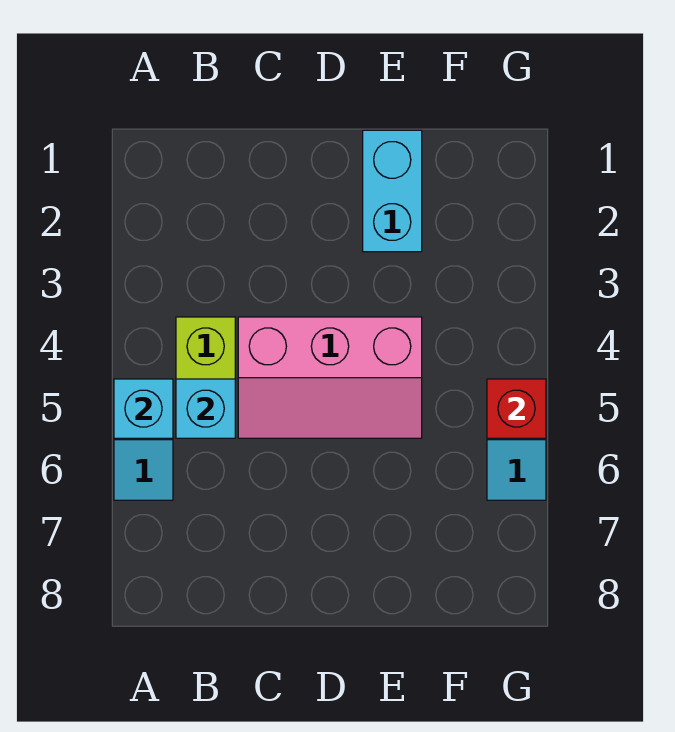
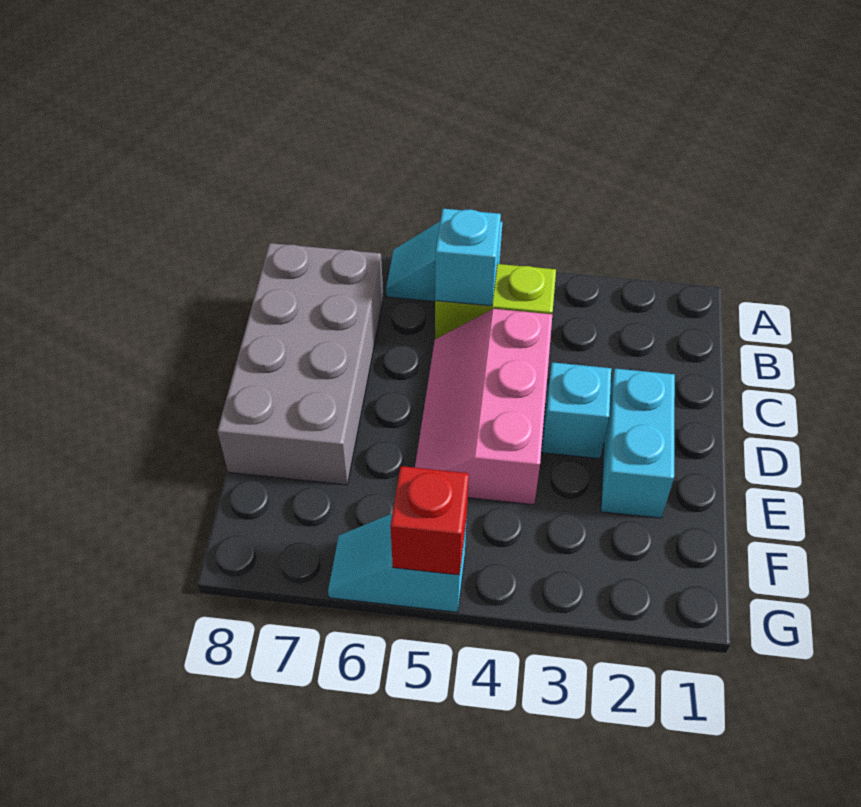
cyan 1x1 brick [114,379,173,438] -> cyan 1x1 brick moved to [542,362,611,459]
none -> grey 2x4 brick [217,243,383,485]
cyan 1x2 brick [363,130,422,252] -> cyan 1x2 brick turned to [601,369,675,518]

